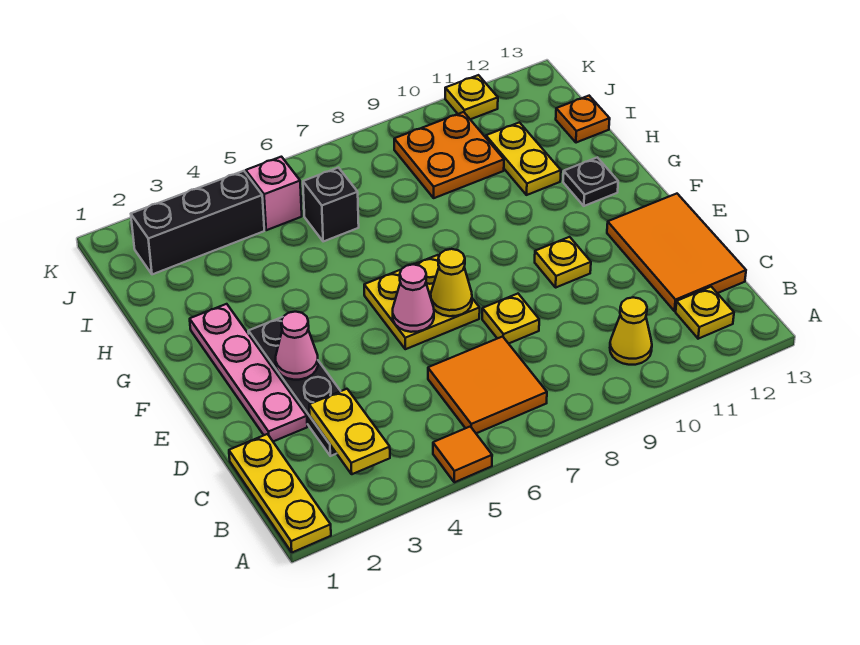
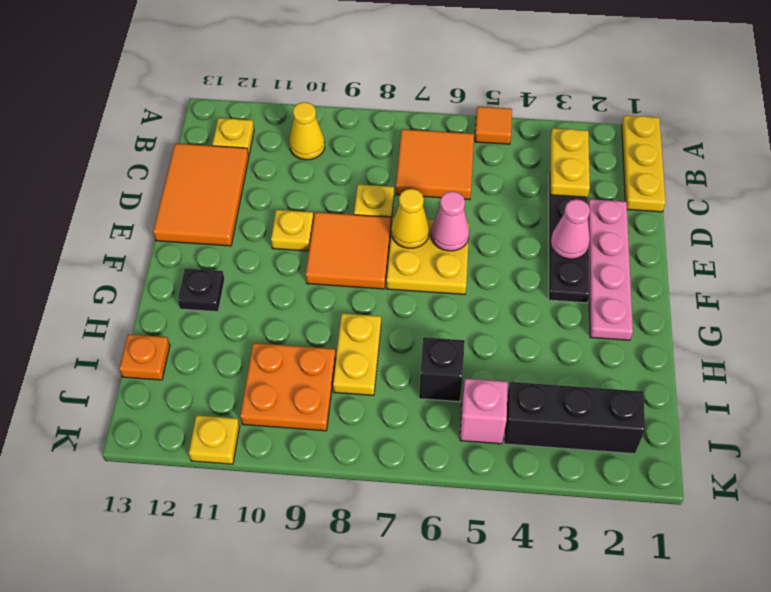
none -> orange 2x2 tile [306,212,391,289]
yellow 1x2 plate [486,122,561,195] -> yellow 1x2 plate moved to [333,314,381,395]

